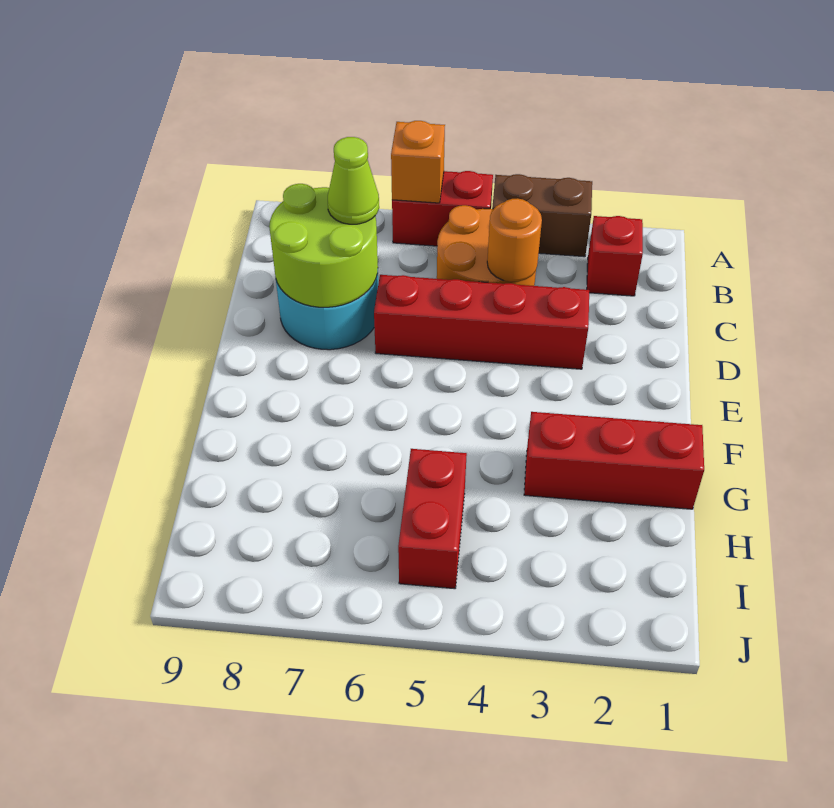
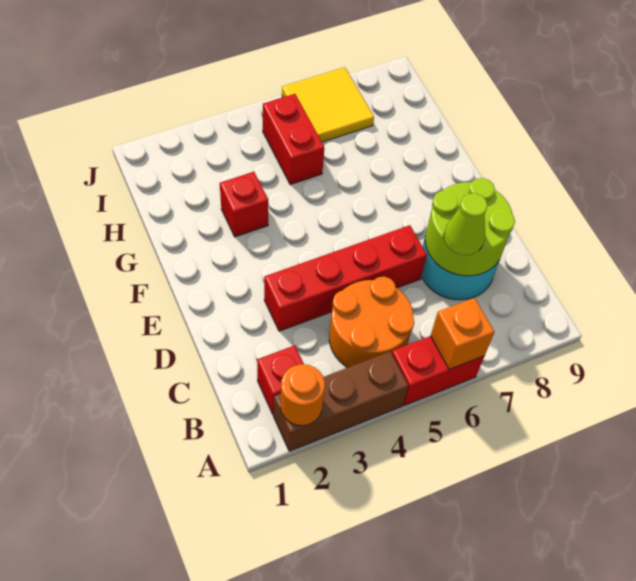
brown 1x2 brick [492,174,592,257] -> brown 1x3 brick [273,352,408,451]
orange 1x1 round brick [487,198,542,282] -> orange 1x1 round brick moved to [280,364,325,426]
red 1x3 brick [524,412,704,509] -> red 1x1 brick [220,172,268,237]
none -> yellow 2x2 tile [282,67,374,142]

